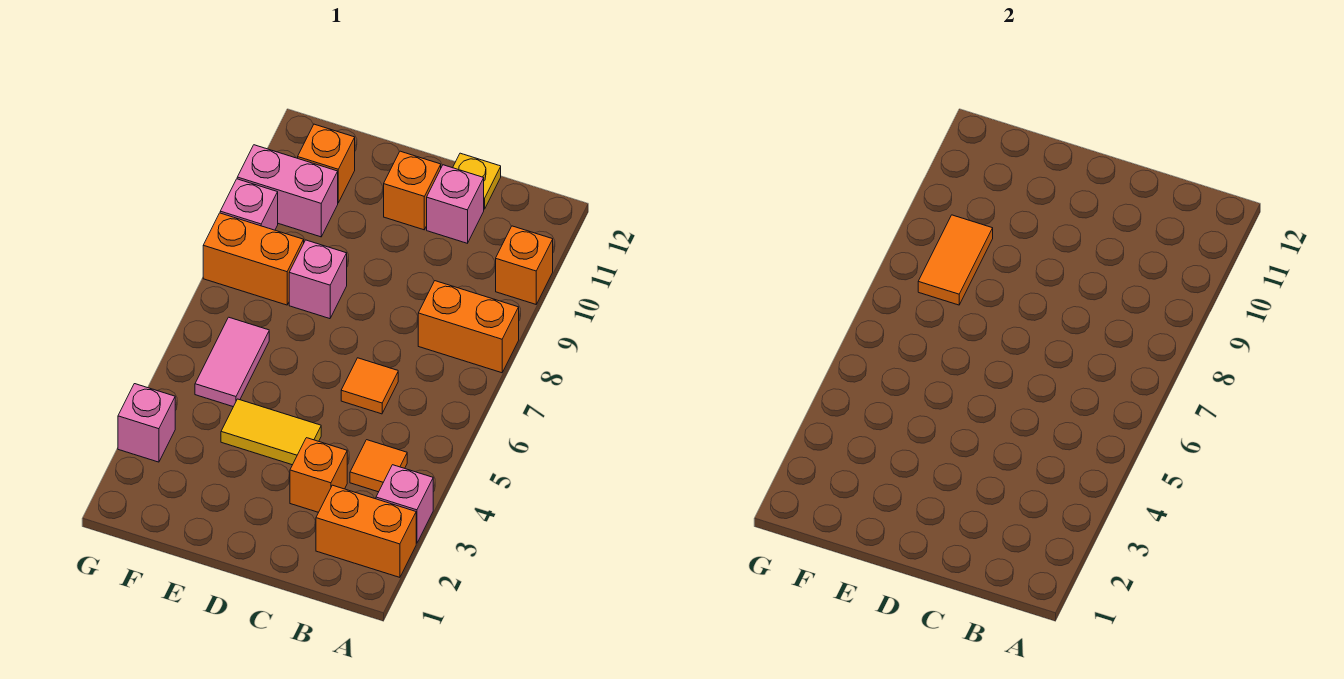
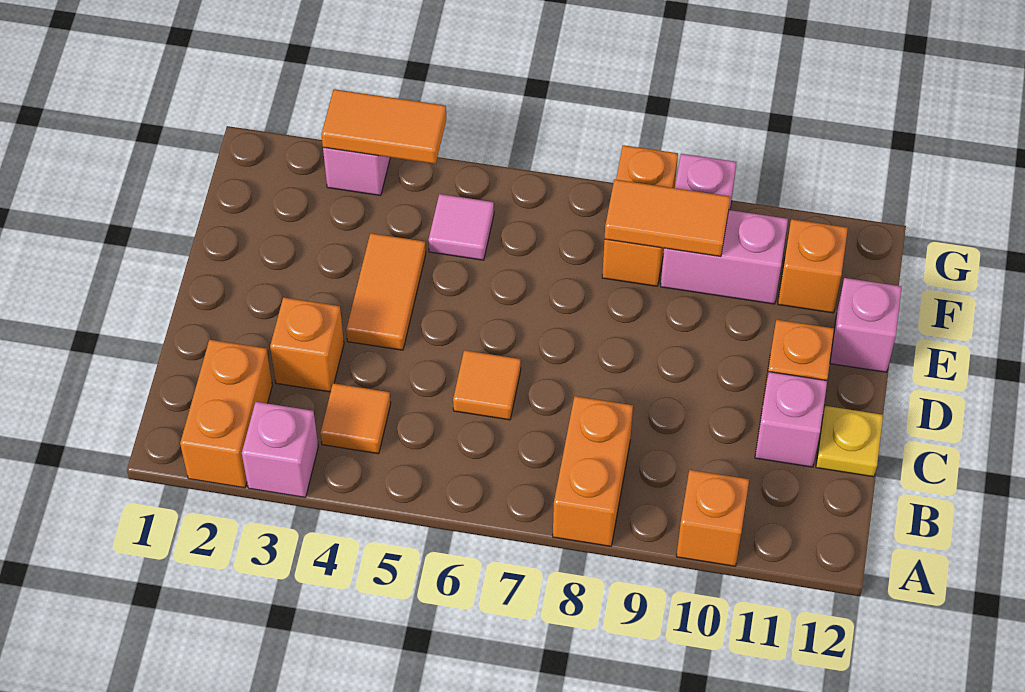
yellow 1x2 tile [221,399,321,465] -> orange 1x2 tile [346,233,426,350]
pink 1x1 brick [289,240,347,319] -> pink 1x1 brick moved to [830,278,902,372]
pink 1x2 tile [195,317,269,407] -> pink 1x1 tile [429,194,494,260]
pink 1x2 brick [237,145,338,237] -> pink 1x2 brick turned to [661,210,788,304]
none -> orange 1x2 tile [321,89,446,164]

